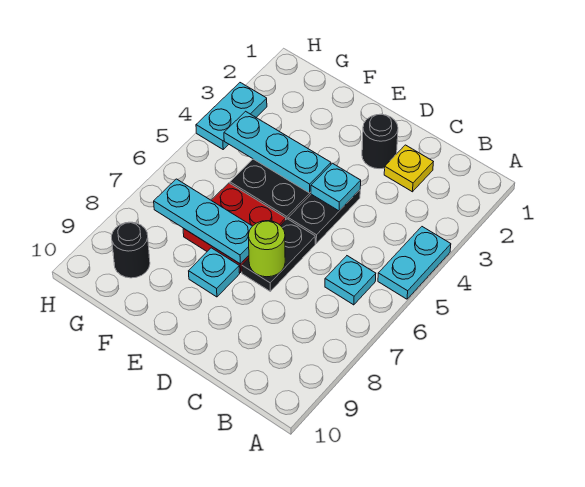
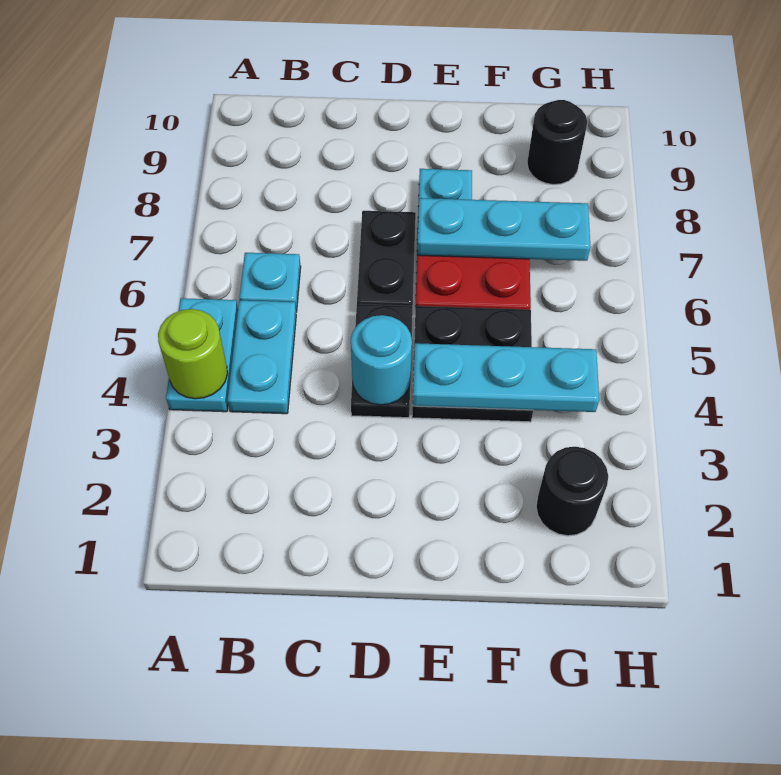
yellow 1x1 plate [384,145,433,192] -> none
black 1x1 round brick [362,114,398,169] -> black 1x1 round brick moved to [536,447,608,536]
cyan 1x1 plate [311,163,361,211] -> cyan 1x1 round brick [351,315,412,405]
lime 1x1 round brick [248,221,285,277] -> lime 1x1 round brick moved to [158,309,227,399]
cyan 1x2 plate [196,83,267,149] -> cyan 1x2 plate moved to [228,300,296,414]

